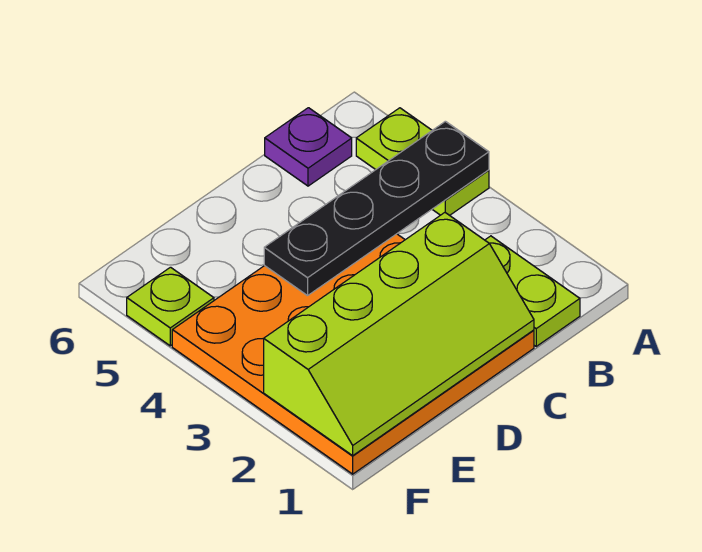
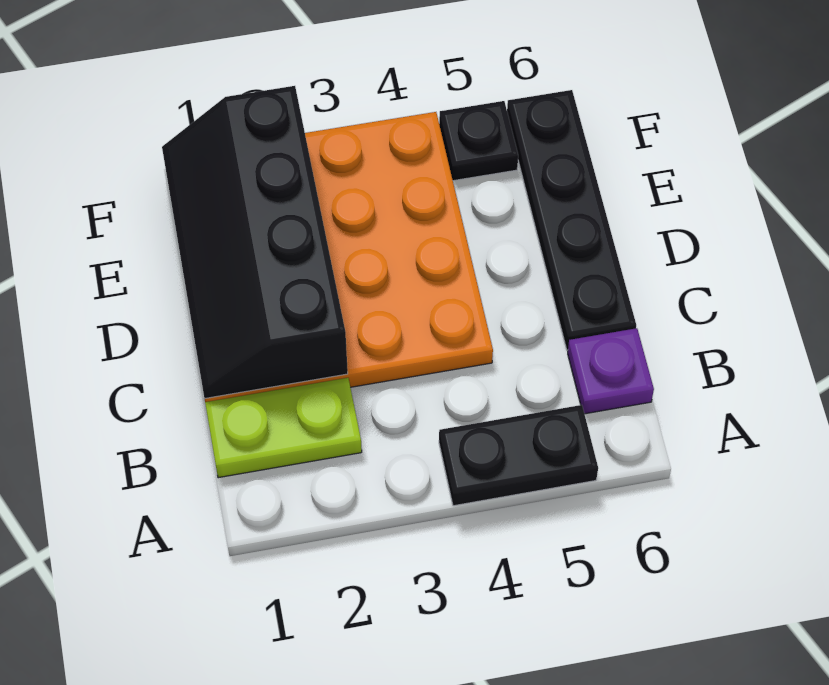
lime 1x2 plate [356,108,489,215] -> black 1x2 plate [439,405,598,506]
black 1x4 plate [264,121,489,296] -> black 1x4 plate moved to [507,90,636,350]
lime 2x4 slope [264,213,534,455] -> black 2x4 slope [162,86,348,399]
lime 1x1 plate [127,267,214,346] -> black 1x1 plate [439,101,518,181]

